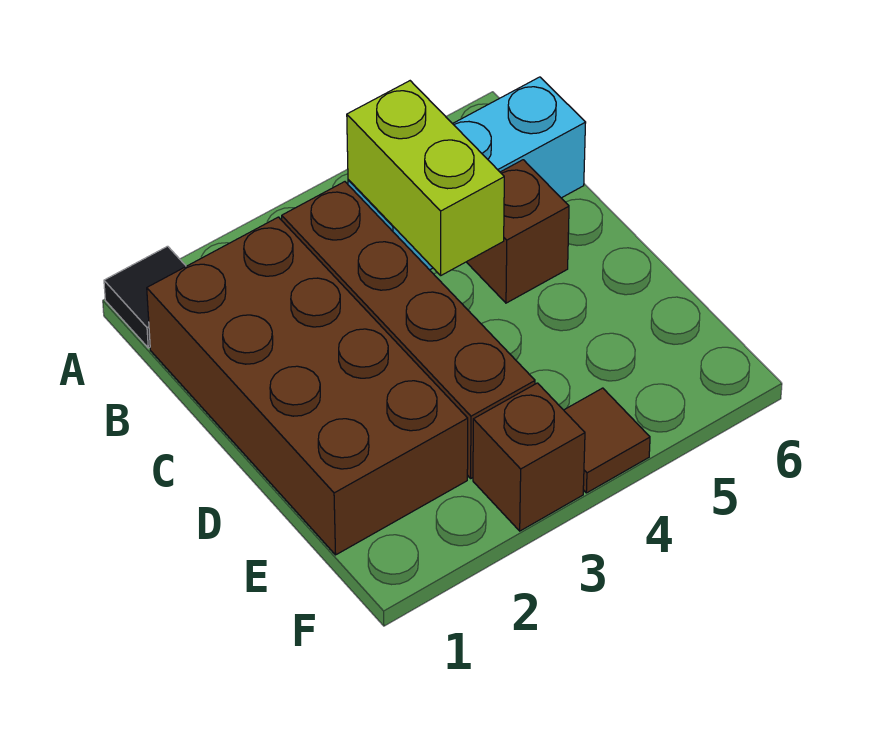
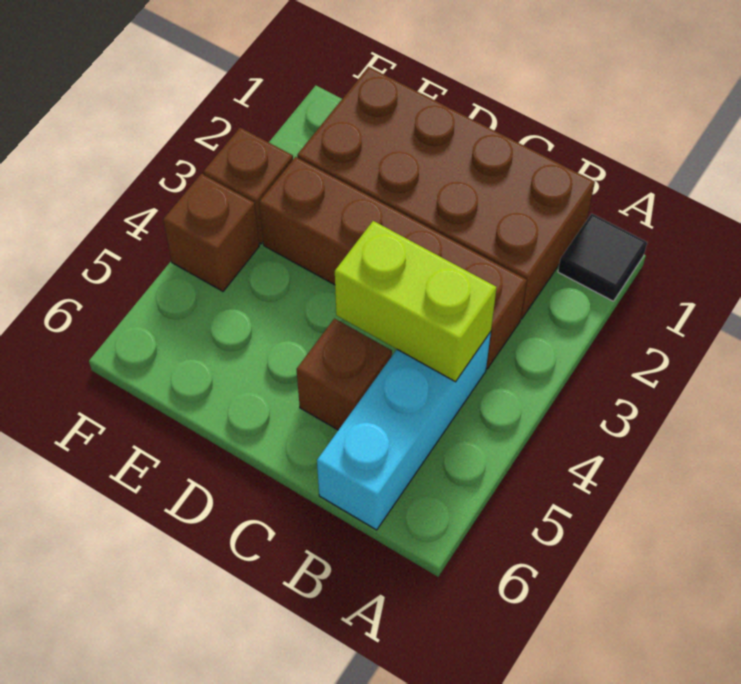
brown 1x1 tile [564,388,650,493] -> brown 1x1 brick [163,174,259,291]

